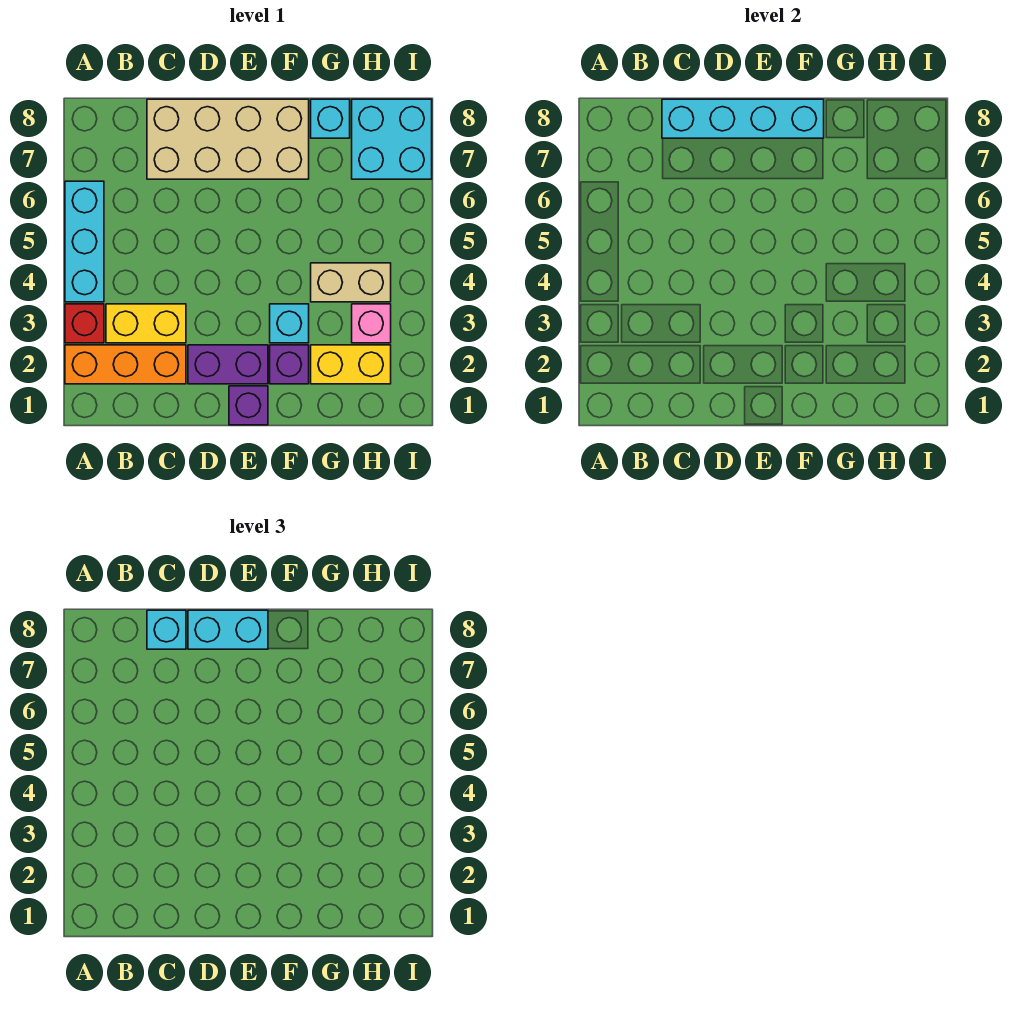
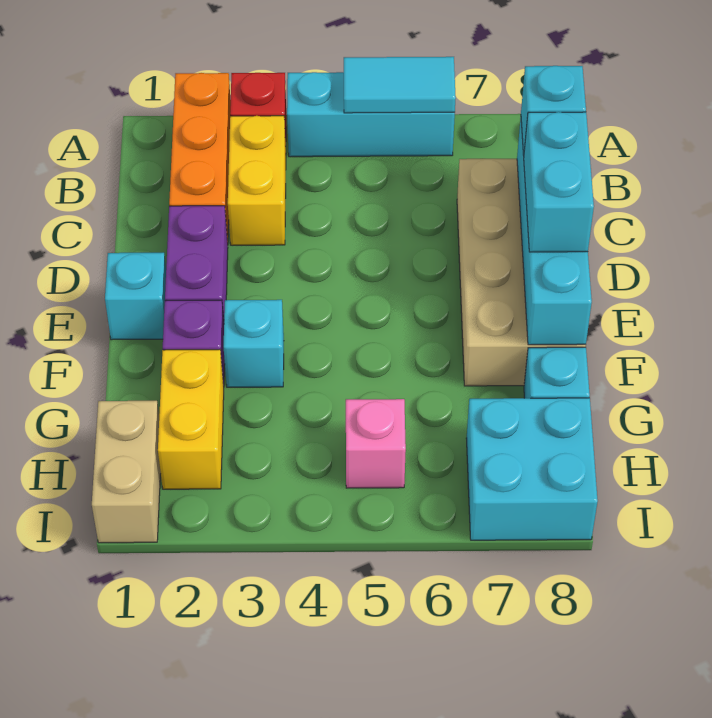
none -> cyan 1x2 tile [344,57,456,113]
purple 1x1 brick [229,386,268,425] -> cyan 1x1 brick [105,253,166,340]
tan 1x2 brick [311,263,391,302] -> tan 1x2 brick moved to [92,401,161,543]
pink 1x1 brick [352,304,391,343] -> pink 1x1 brick moved to [346,399,406,488]

